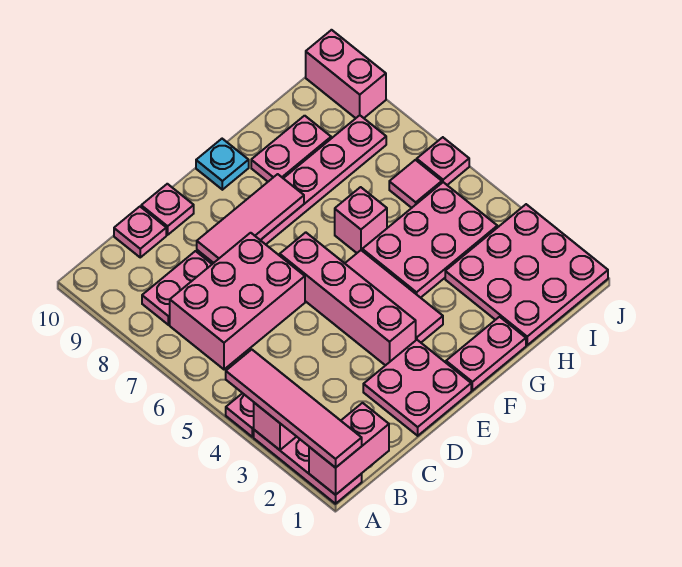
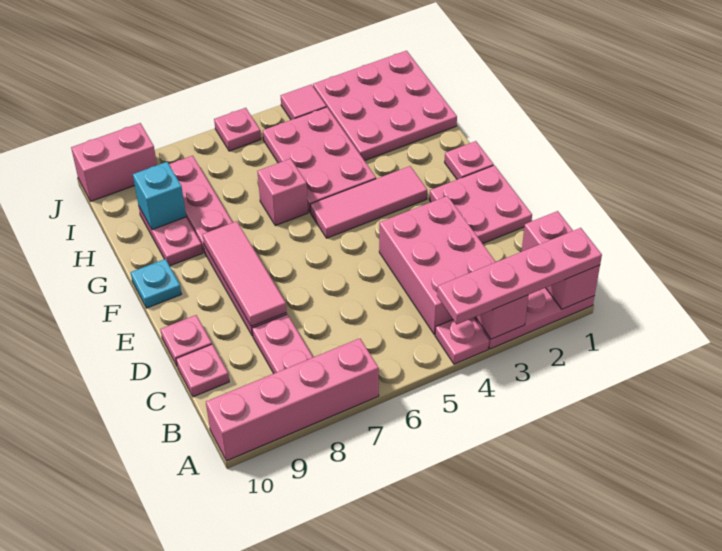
pink 1x4 tile [226,350,362,468] -> pink 1x4 plate [437,228,602,324]
pink 2x3 brick [170,233,305,369] -> pink 2x3 brick moved to [379,196,495,335]
pink 1x4 brick [280,232,416,366] -> pink 1x4 brick moved to [206,338,379,461]
pink 1x2 plate [446,317,526,391] -> pink 1x1 plate [444,141,494,179]
none -> cyan 1x1 brick [133,162,186,230]
pink 1x1 tile [389,160,442,208] -> pink 1x1 tile moved to [281,85,326,120]

